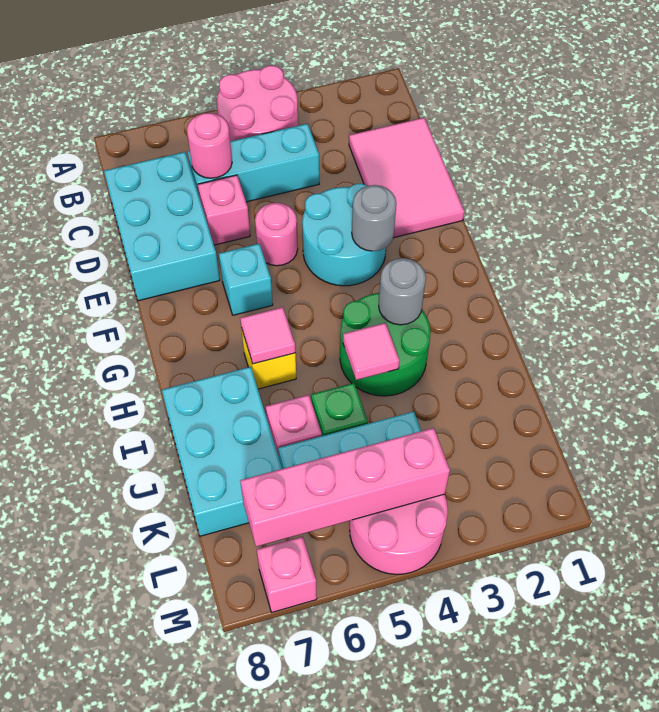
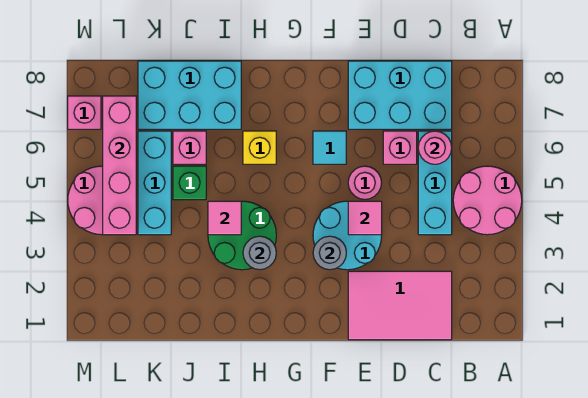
cyan 1x1 brick [219,244,273,315] -> cyan 1x1 tile [313,131,346,164]
pink 1x1 tile [240,307,295,364] -> pink 1x1 tile moved to [348,201,382,235]

